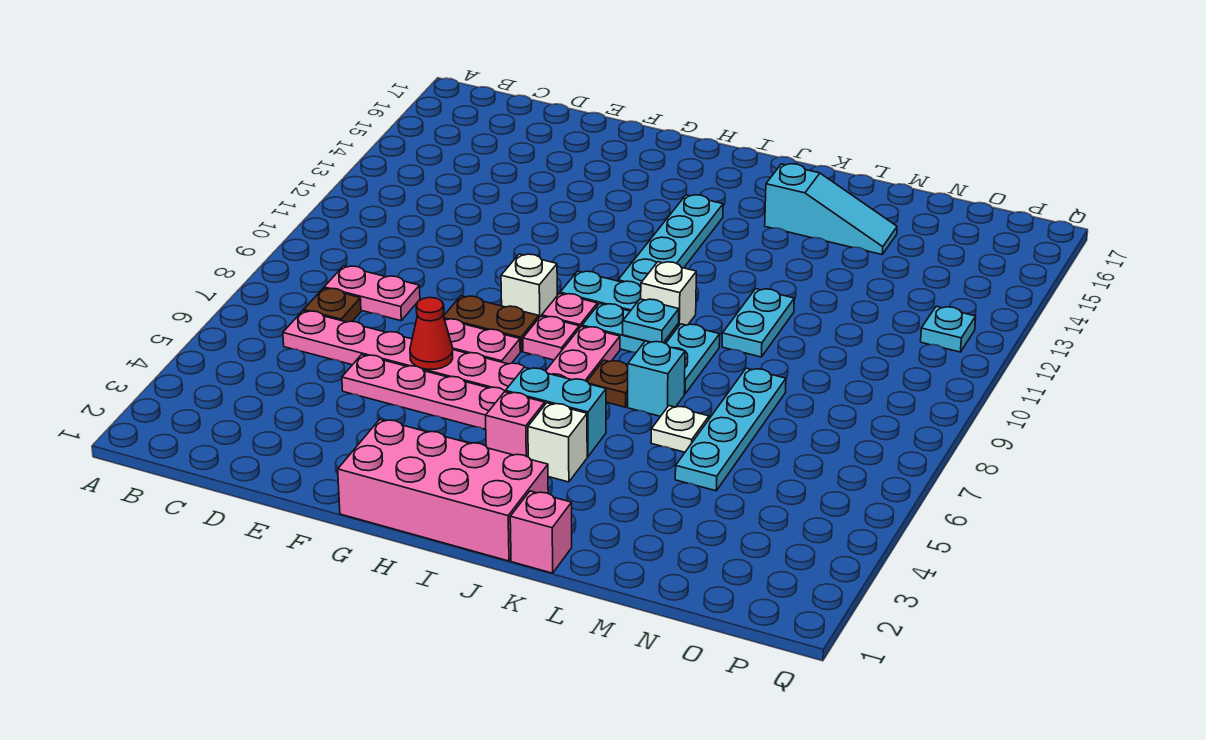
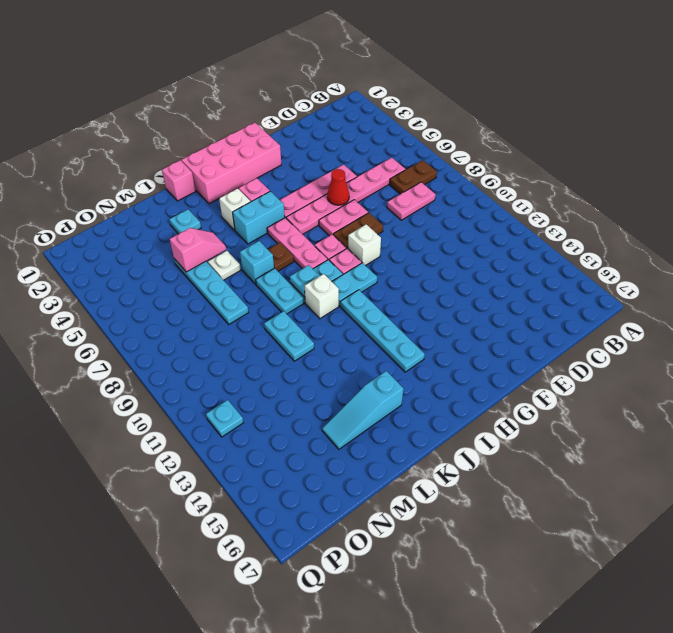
brown 1x1 plate [304,288,361,322] -> brown 1x2 plate [390,160,437,194]
none -> cyan 1x1 plate [169,209,201,234]
none -> pink 1x2 slope [170,228,226,272]

